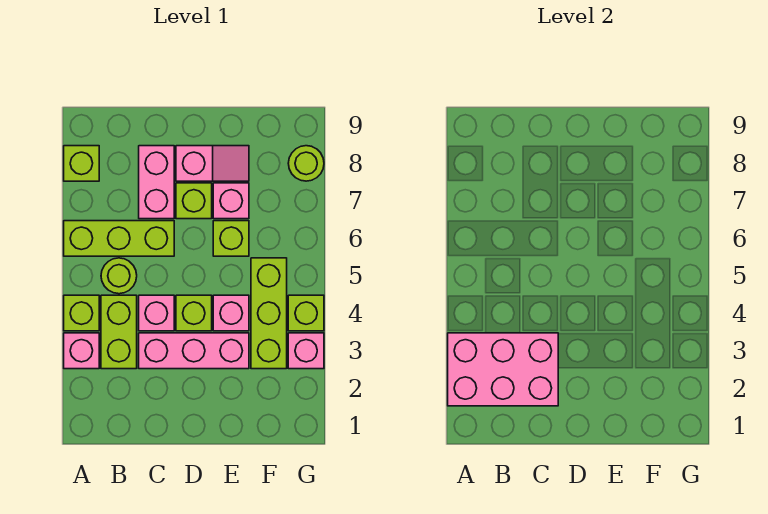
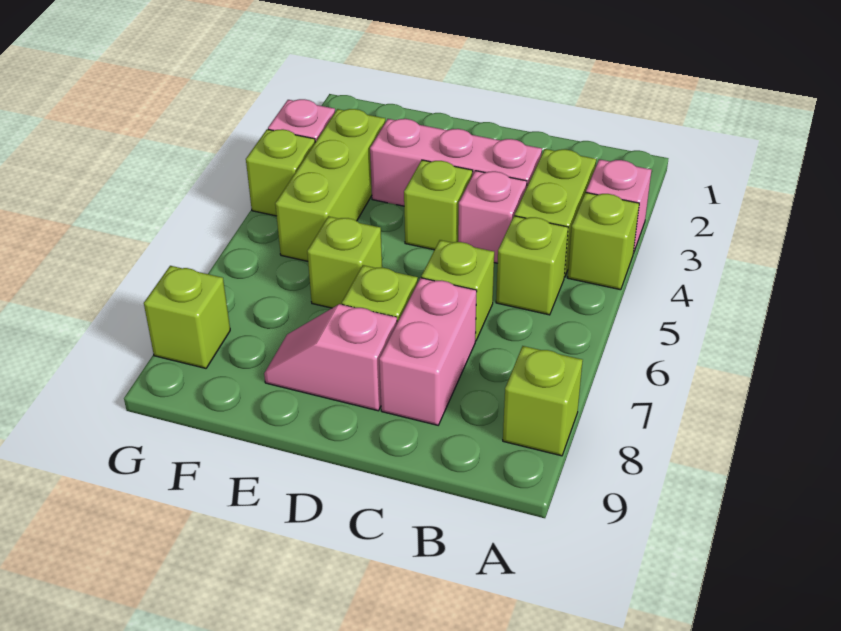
pink 2x3 brick [448,333,558,406] -> none
lime 1x3 brick [64,221,174,256] -> lime 1x1 brick [421,240,494,341]
lime 1x1 round brick [101,258,137,294] -> lime 1x1 brick [496,216,568,315]
pink 1x1 brick [213,295,249,331] -> none
pink 1x1 brick [213,183,249,219] -> none
lime 1x1 round brick [288,146,324,181] -> lime 1x1 brick [144,266,230,368]

